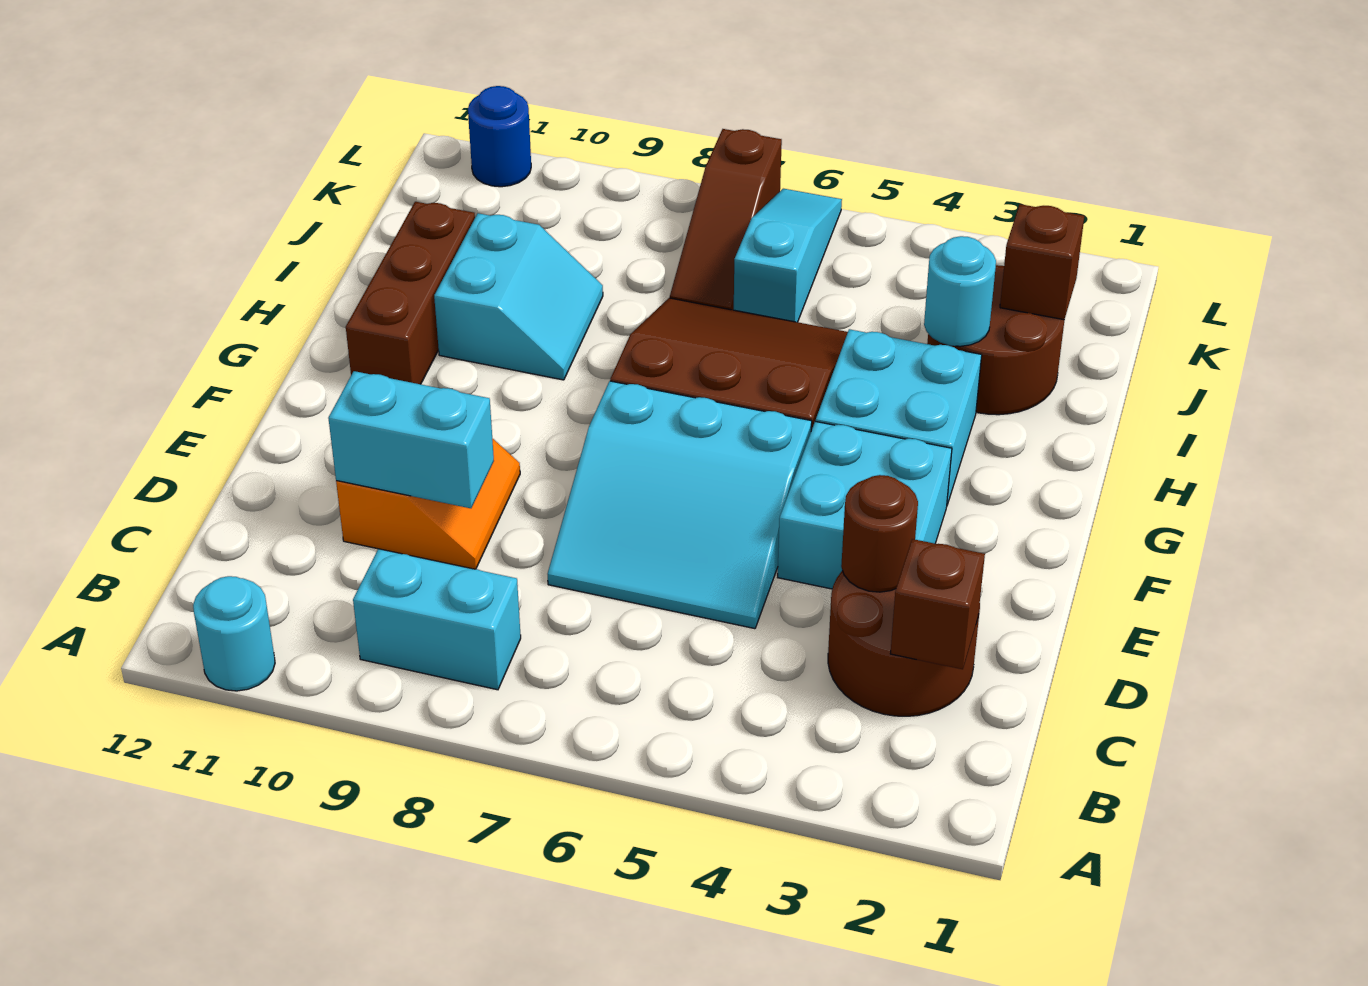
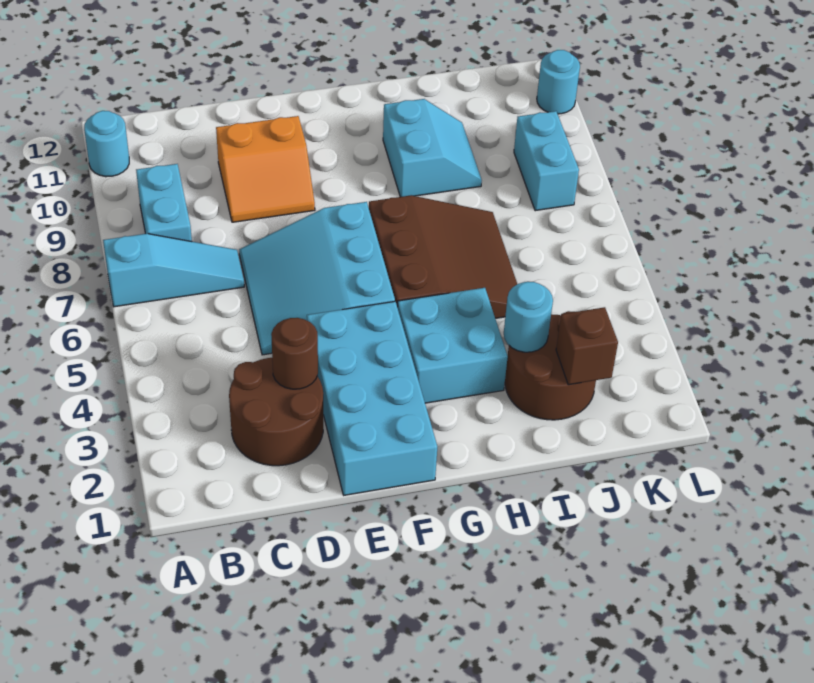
brown 1x1 brick [890,539,985,669] -> none
cyan 1x2 brick [328,371,494,508] -> cyan 1x2 brick moved to [514,111,579,211]
cyan 2x2 brick [778,421,952,589] -> cyan 2x4 brick [307,301,437,495]
brown 1x3 brick [346,202,475,384] -> none
cyan 2x2 slope [434,213,603,380] -> cyan 2x2 slope turned to [383,99,482,197]
cyan 1x3 slope [734,189,842,322] -> cyan 1x3 slope moved to [103,234,244,307]
brown 1x3 slope [670,129,782,310] -> none
blue 1x1 round brick [468,86,531,187] -> cyan 1x1 round brick [537,50,580,114]

